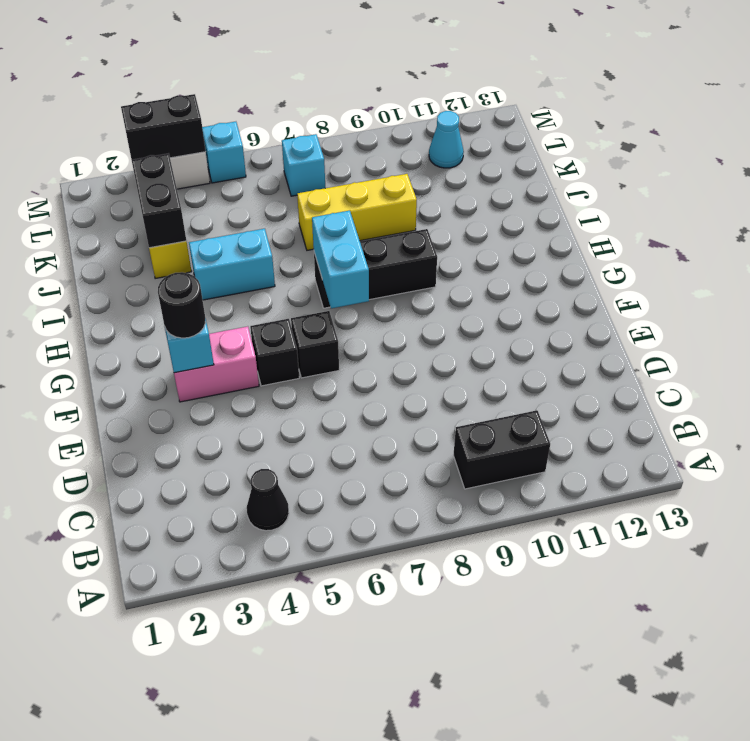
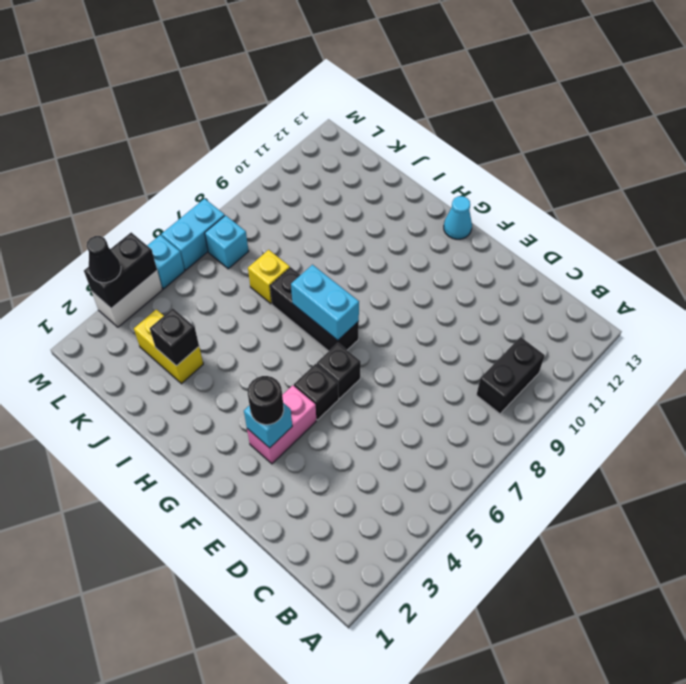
black 1x1 cone [247,469,289,531] -> black 1x1 cone moved to [87,236,121,283]
black 1x3 brick [314,229,437,308] -> black 1x3 brick turned to [270,267,359,351]
cyan 1x2 brick [189,229,275,300] -> cyan 1x2 brick moved to [161,199,225,270]
black 1x2 brick [132,153,186,248] -> black 1x1 brick [150,309,199,366]
yellow 1x3 brick [297,174,417,250] -> yellow 1x1 brick [248,250,290,304]
cyan 1x1 cone [429,111,464,168] -> cyan 1x1 cone moved to [444,196,472,239]

